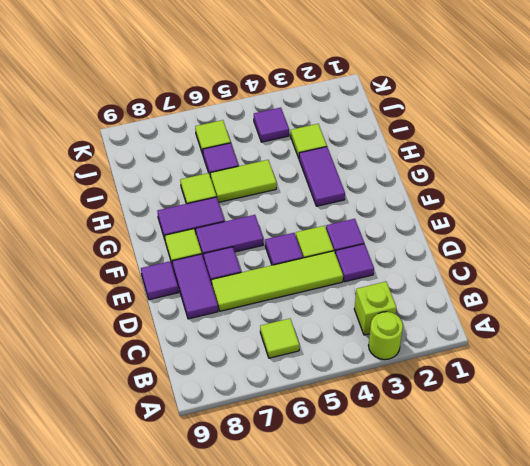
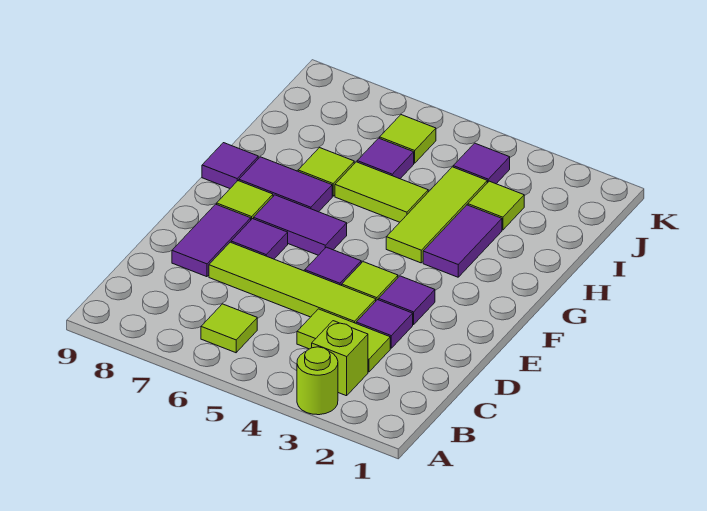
none -> lime 1x2 tile [297,309,390,372]
purple 1x1 tile [141,261,179,300] -> purple 1x1 tile moved to [202,143,258,188]
none -> lime 1x3 tile [386,167,487,263]

